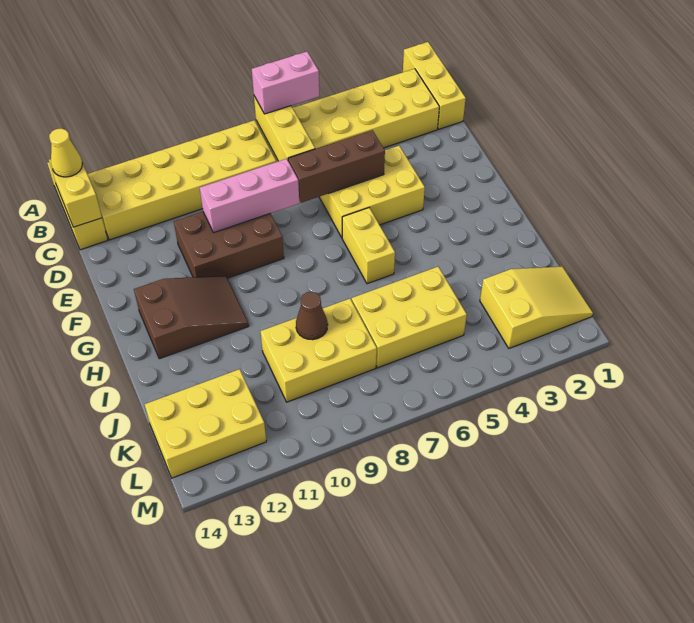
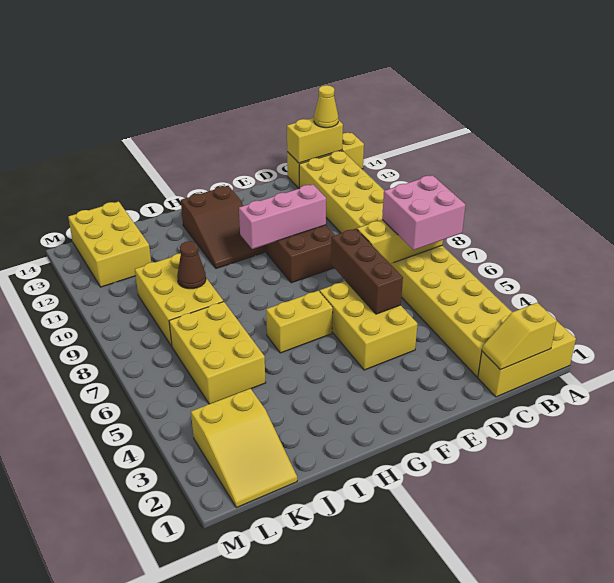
none -> yellow 1x2 slope [482,303,557,370]
pink 1x2 brick [252,52,319,114] -> pink 2x2 brick [382,175,466,250]
pink 1x3 brick [200,159,299,233] -> pink 1x3 brick turned to [239,185,326,249]

